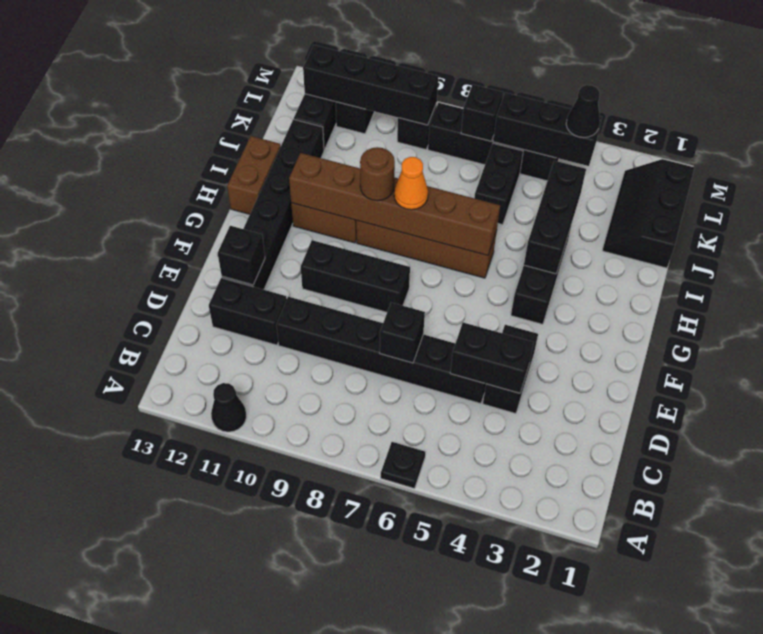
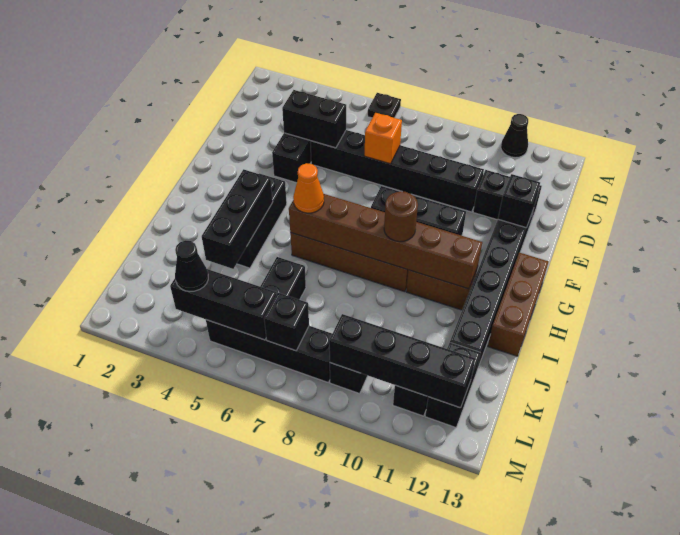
black 1x1 brick [380,303,425,363] -> orange 1x1 brick [364,113,402,164]
orange 1x1 cone [394,157,428,210] -> orange 1x1 cone moved to [293,163,324,213]
brown 1x2 brick [227,136,281,214] -> brown 1x3 brick [488,253,548,356]
black 2x3 slope [602,159,695,268] -> none

